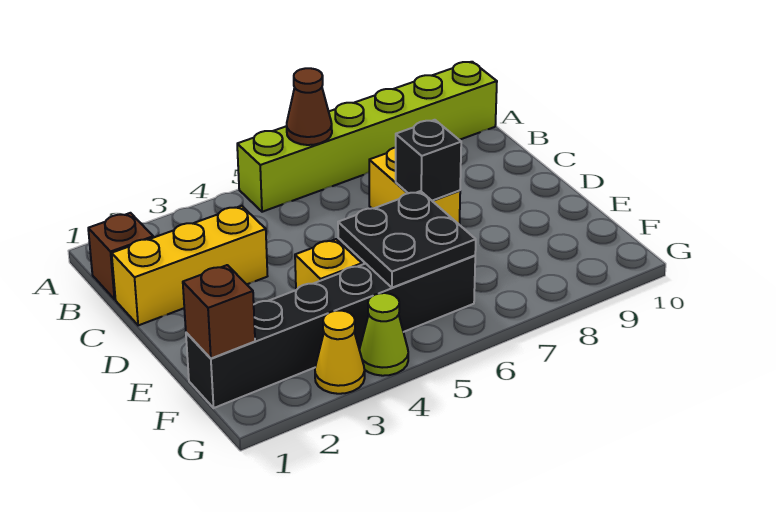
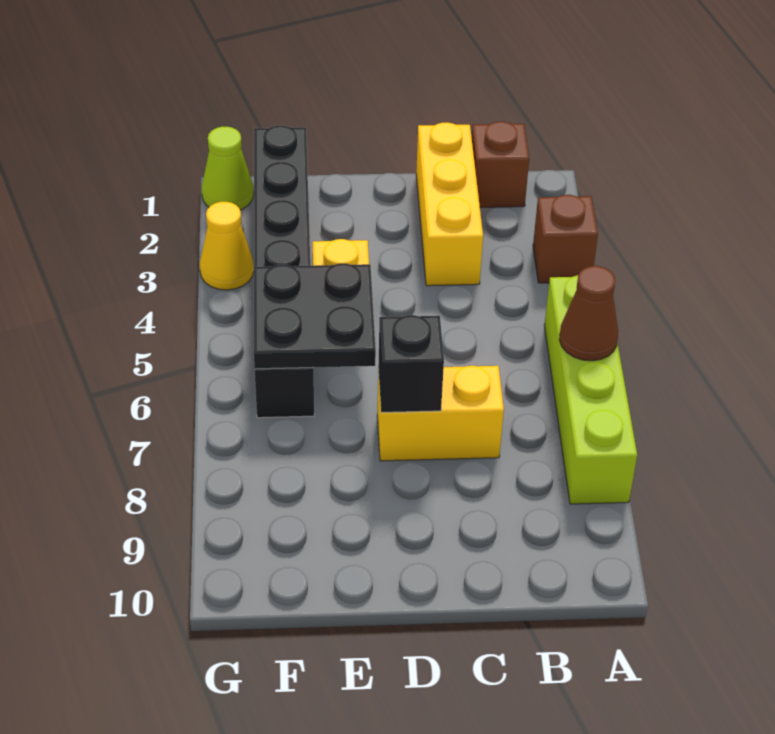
lime 1x6 brick [237,62,497,212] -> lime 1x4 brick [544,275,637,504]
brown 1x1 brick [183,265,255,358] -> brown 1x1 brick moved to [533,195,598,283]
lime 1x1 cone [359,293,408,376] -> lime 1x1 cone moved to [201,127,254,210]

